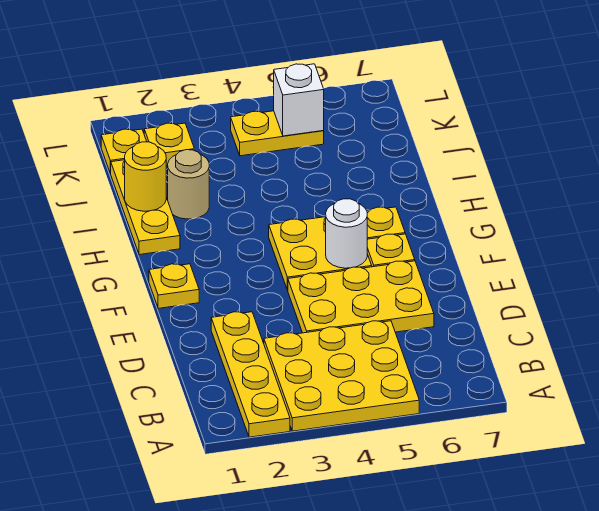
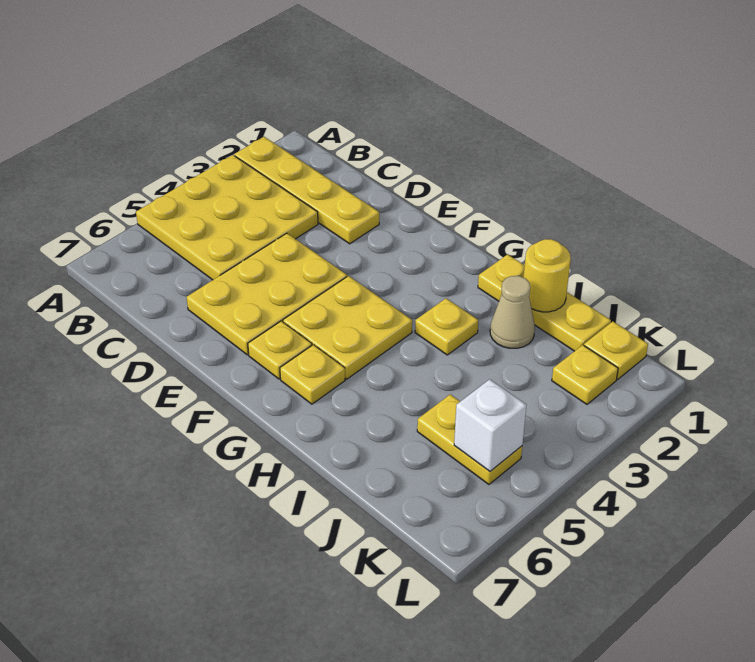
yellow 1x1 plate [149,264,199,308] -> yellow 1x1 plate moved to [415,298,478,355]
white 1x1 round brick [326,199,367,268] -> none
tan 1x1 round brick [168,150,209,219] -> tan 1x1 cone [490,276,535,348]
yellow 1x2 plate [231,111,324,156] -> yellow 1x2 plate turned to [417,394,522,484]

